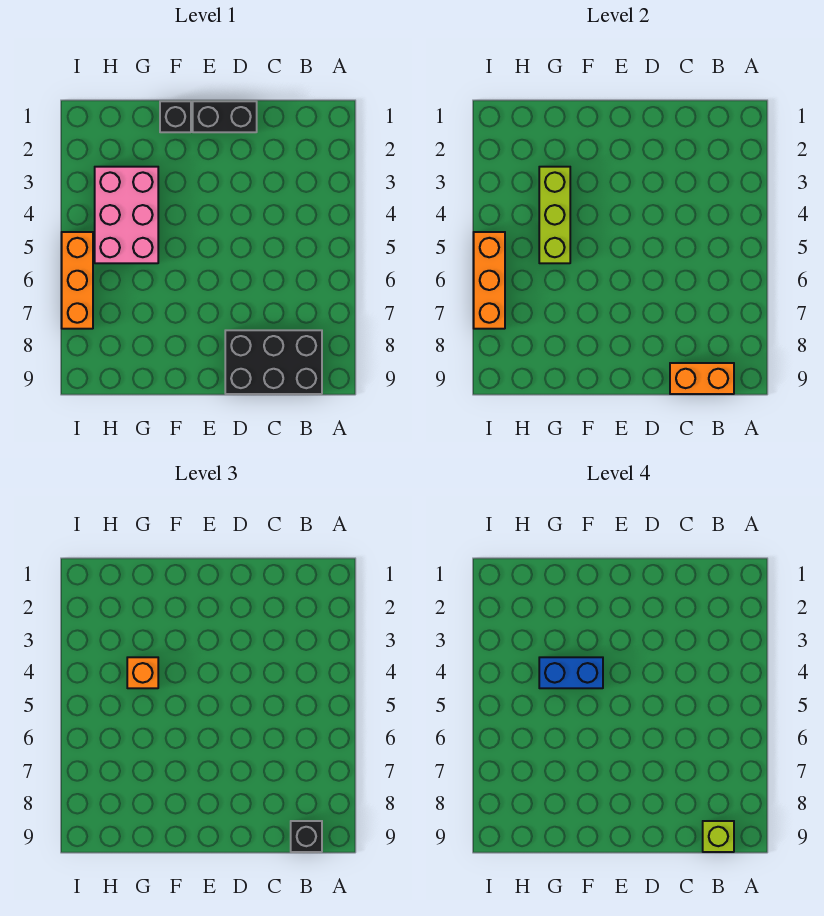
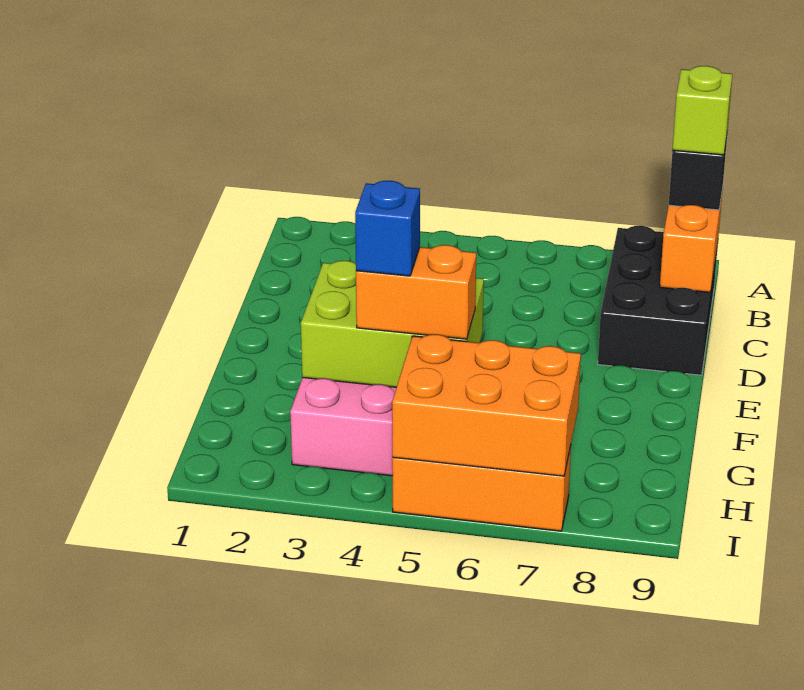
black 1x2 brick [193,101,257,132] -> none
black 1x1 brick [160,101,191,132] -> none
blue 1x2 brick [539,657,603,688] -> blue 1x1 brick [355,181,420,276]
lime 1x3 brick [539,167,570,263] -> lime 2x3 brick [301,261,484,387]
orange 1x1 brick [127,657,158,688] -> orange 1x2 brick [356,245,476,339]
orange 1x3 brick [474,232,505,329] -> orange 2x3 brick [392,334,581,476]

